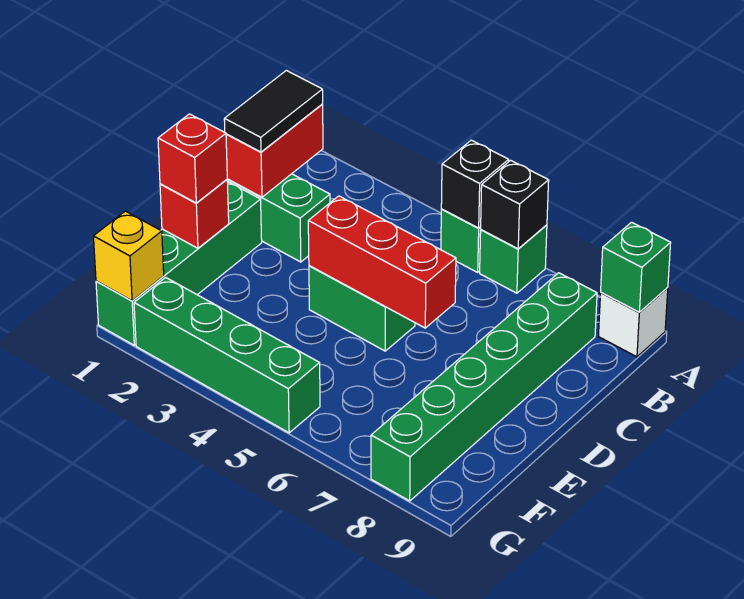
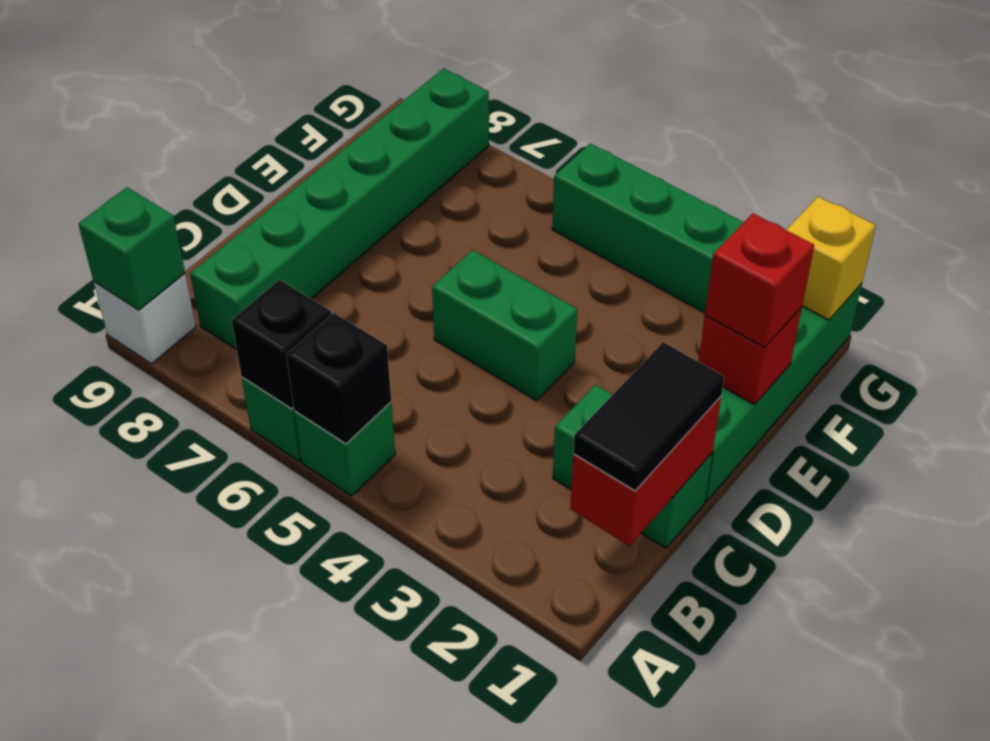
red 1x3 brick [308,196,456,328] -> none

